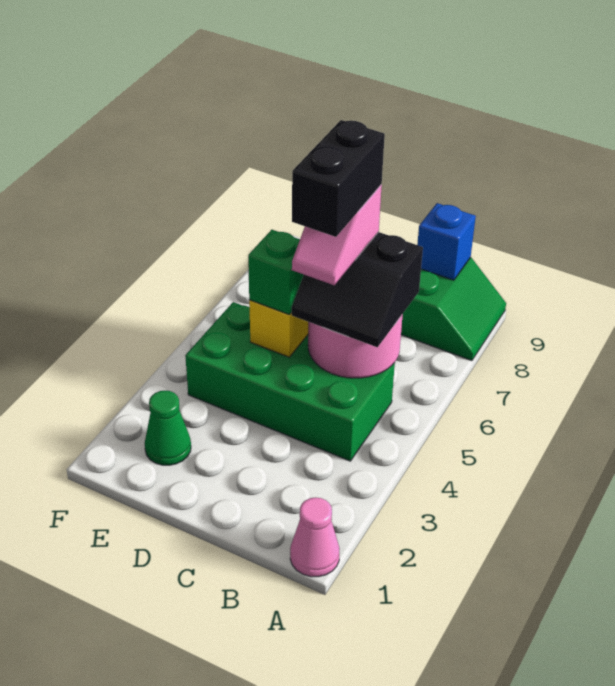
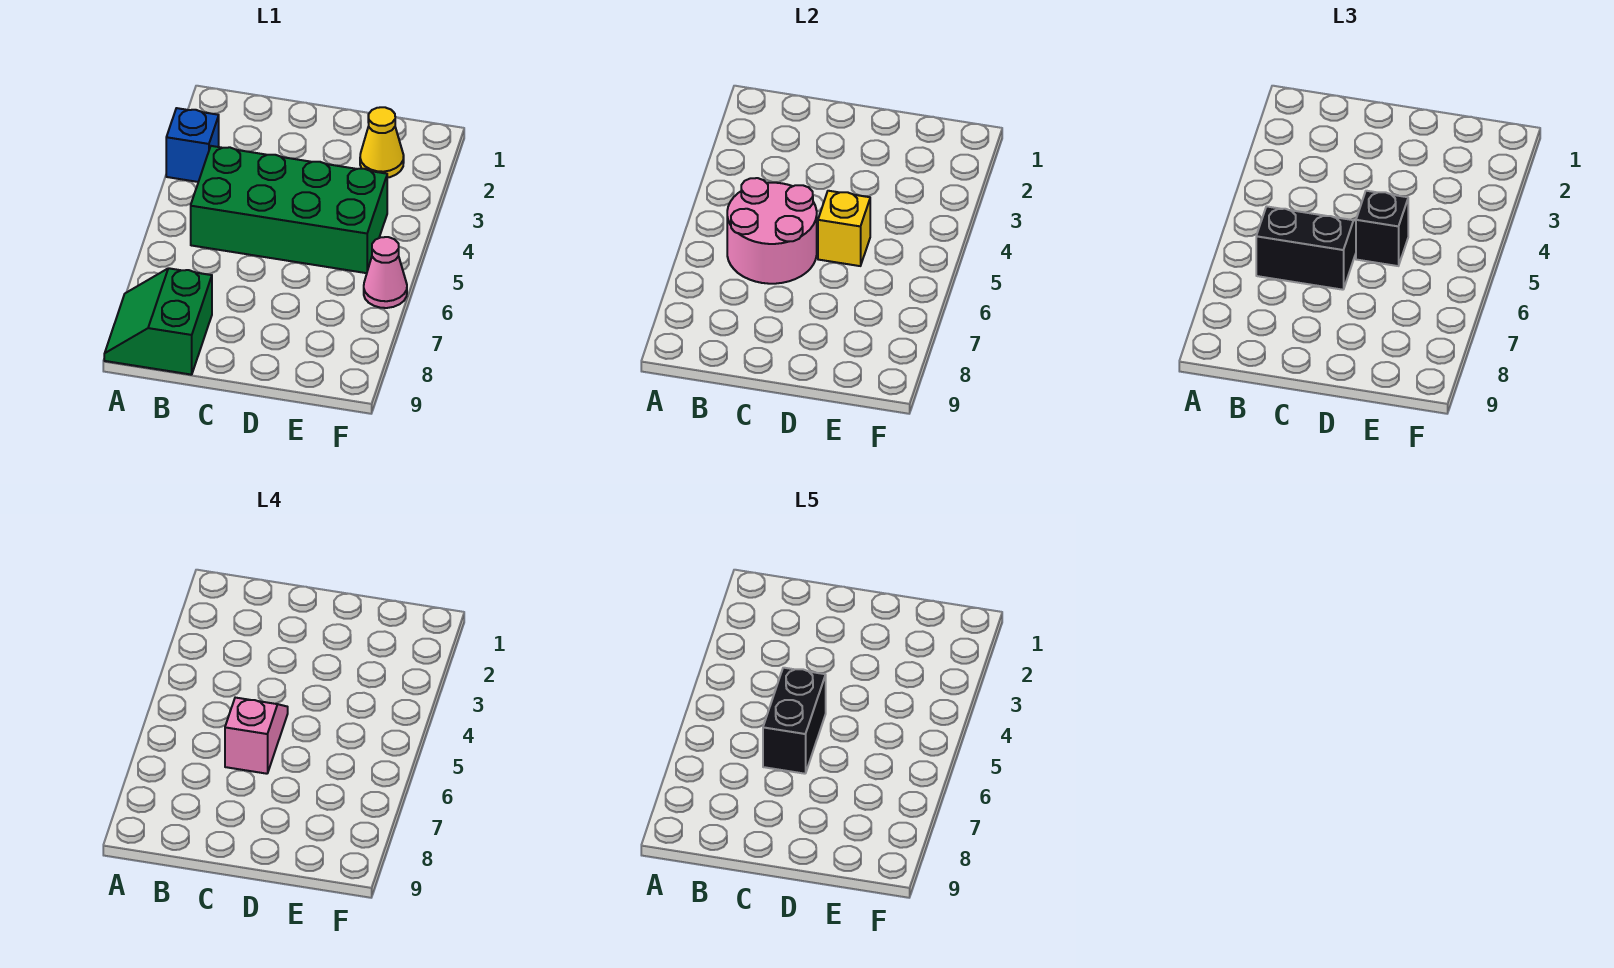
pink 1x1 cone [290,498,340,577] -> pink 1x1 cone moved to [364,237,407,308]
blue 1x1 brick [417,203,476,280] -> blue 1x1 brick moved to [166,108,219,182]
green 1x1 brick [248,230,304,315] -> black 1x1 brick [1356,191,1408,266]
green 1x1 cone [145,391,191,465] -> yellow 1x1 cone [360,107,404,178]

